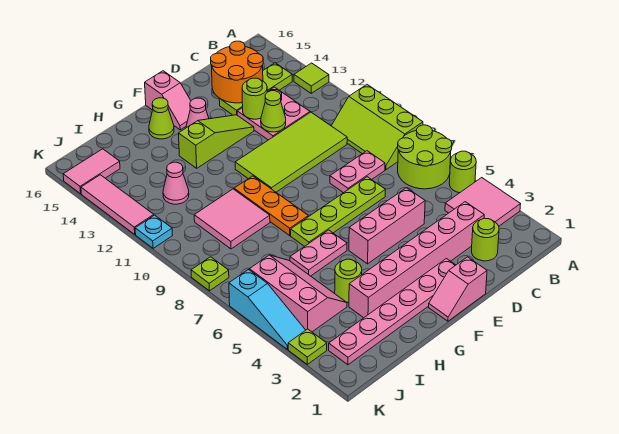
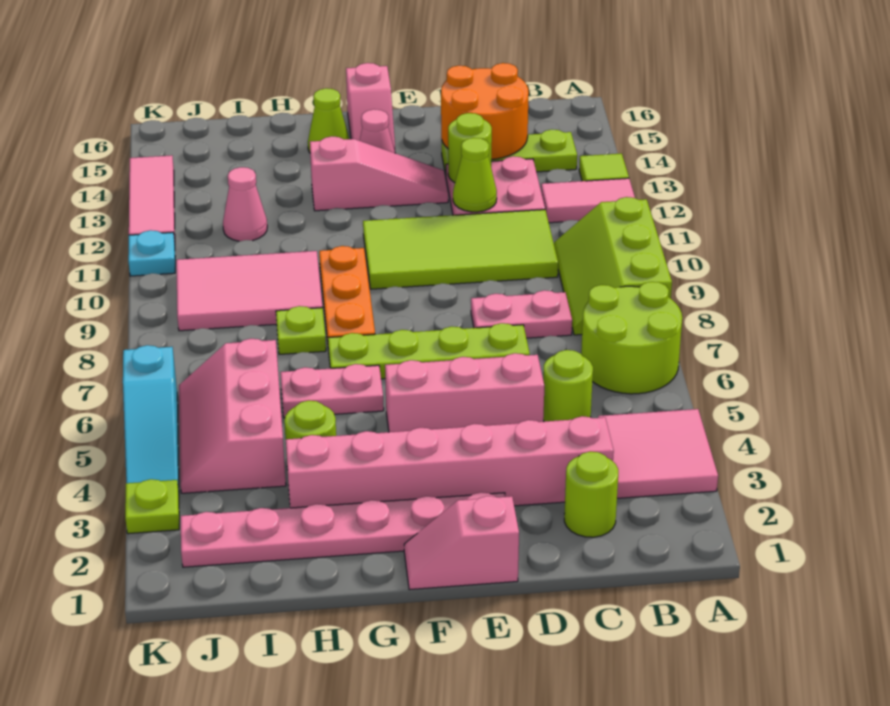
lime 1x1 round brick [449,151,476,193] -> lime 1x1 round brick moved to [543,350,593,422]
lime 1x3 slope [178,115,254,168] -> pink 1x3 slope [310,136,448,211]
pink 2x2 tile [194,189,270,249] -> pink 2x3 tile [176,251,323,331]
pink 2x3 slope [249,255,347,332] -> pink 2x3 slope turned to [179,339,286,493]
pink 1x2 tile [63,149,120,194] -> pink 1x2 tile moved to [541,178,635,223]
lime 1x1 plate [191,257,229,291] -> lime 1x1 plate moved to [276,306,326,354]

